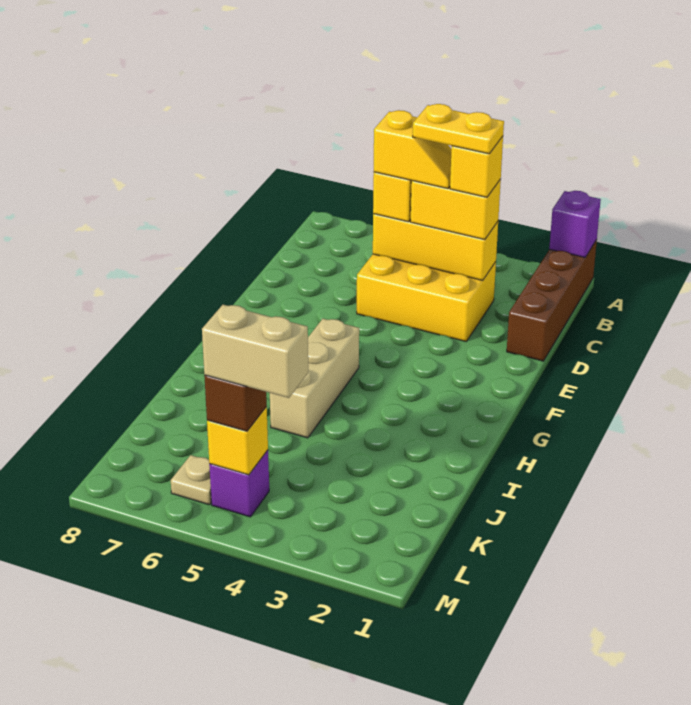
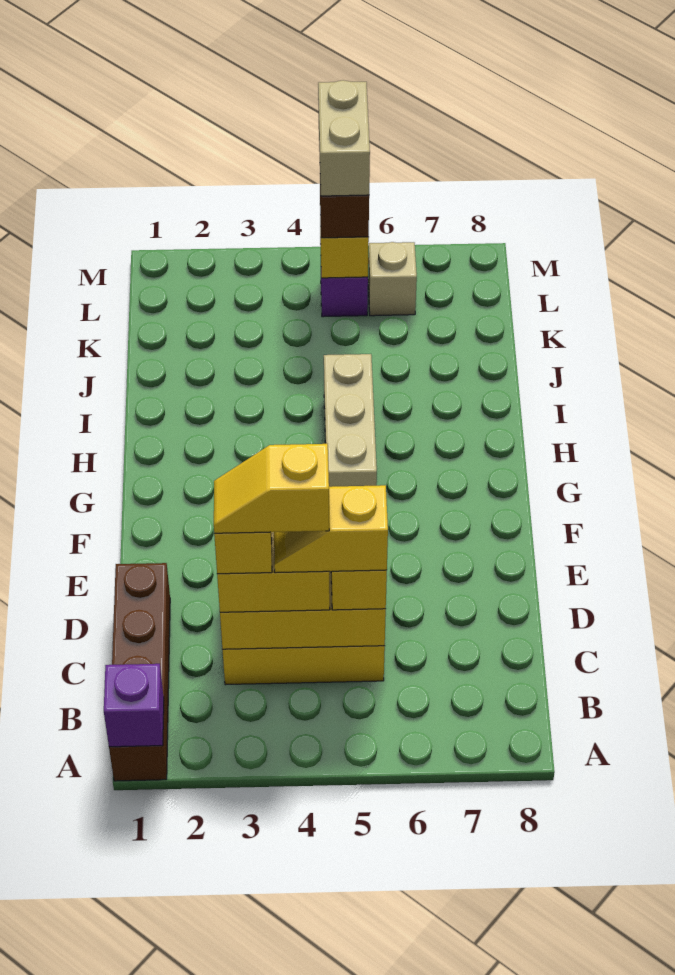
yellow 1x2 plate [413,104,504,154] -> yellow 1x2 slope [214,444,329,533]
tan 1x2 brick [202,305,308,398] -> tan 1x2 brick turned to [318,80,370,196]
tan 1x1 plate [171,455,212,505] -> tan 1x1 brick [368,242,417,316]

